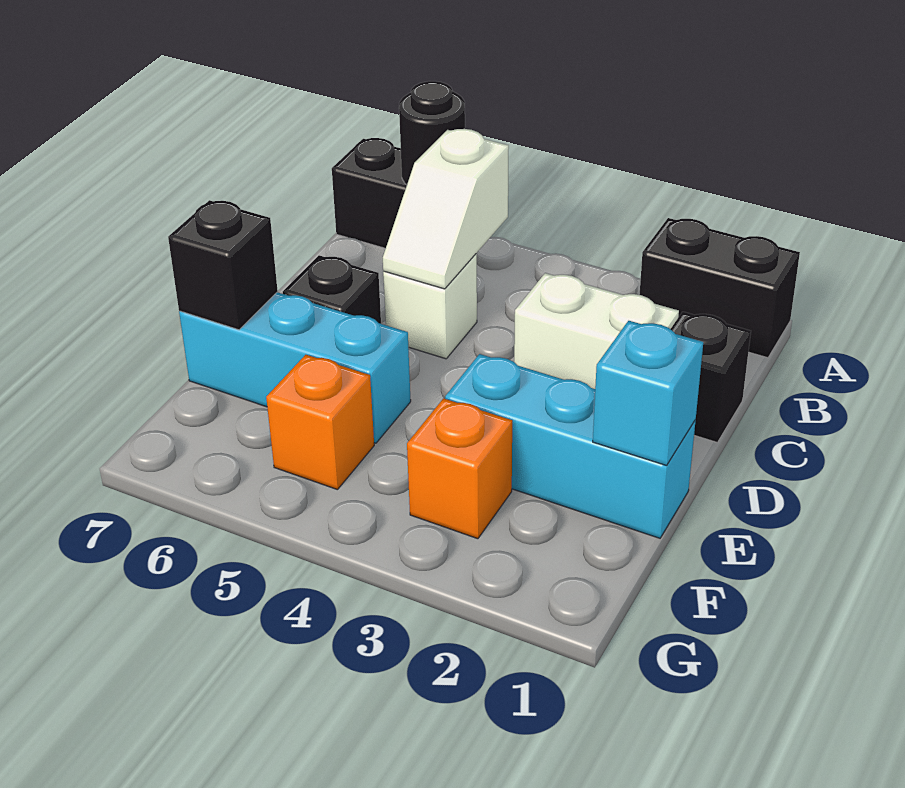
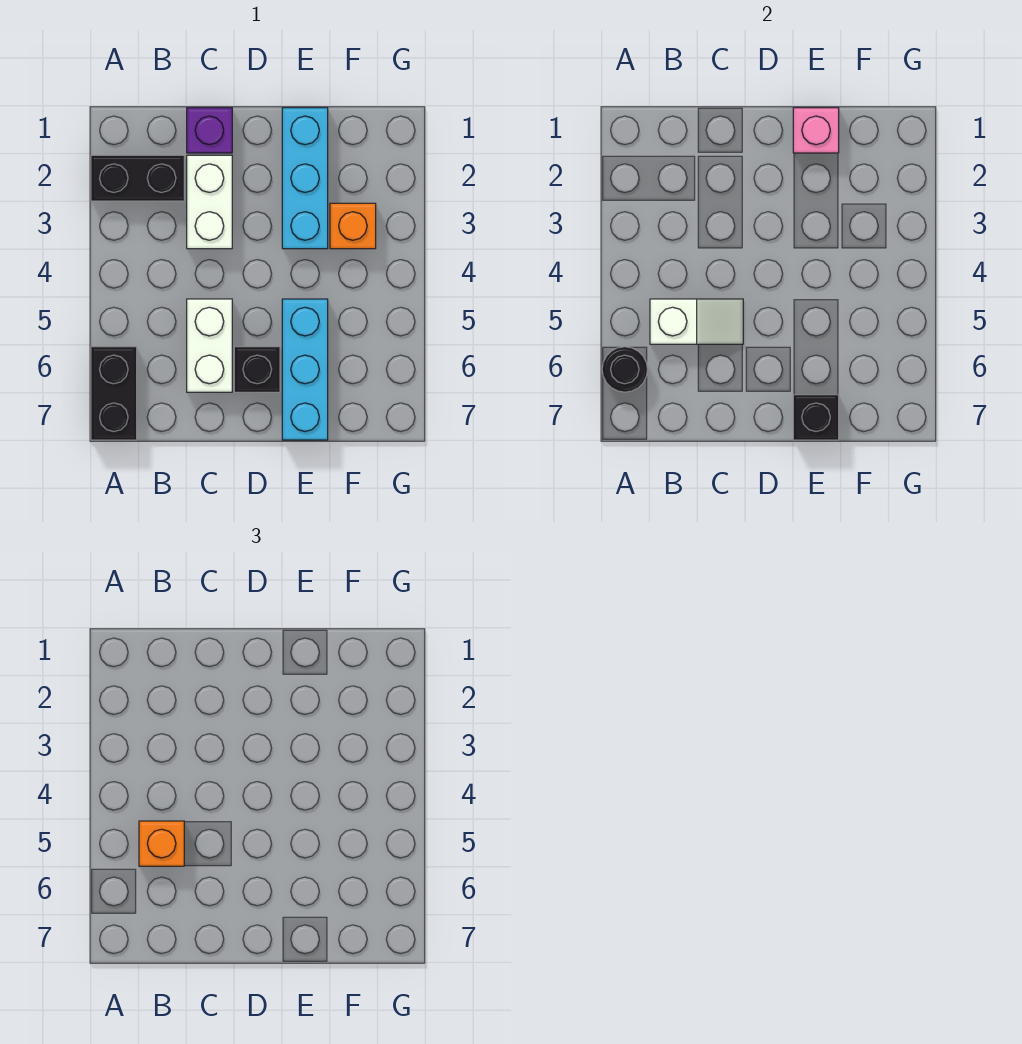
black 1x2 brick [640,218,800,358] -> black 1x2 brick turned to [91,155,184,201]
black 1x1 brick [671,312,751,442] -> purple 1x1 brick [187,108,232,153]
white 1x1 brick [383,254,477,359] -> white 1x2 brick [187,299,232,392]
cyan 1x1 brick [593,321,703,466] -> pink 1x1 brick [793,108,839,153]
orange 1x1 brick [266,355,374,490] -> orange 1x1 brick moved to [139,821,184,866]

